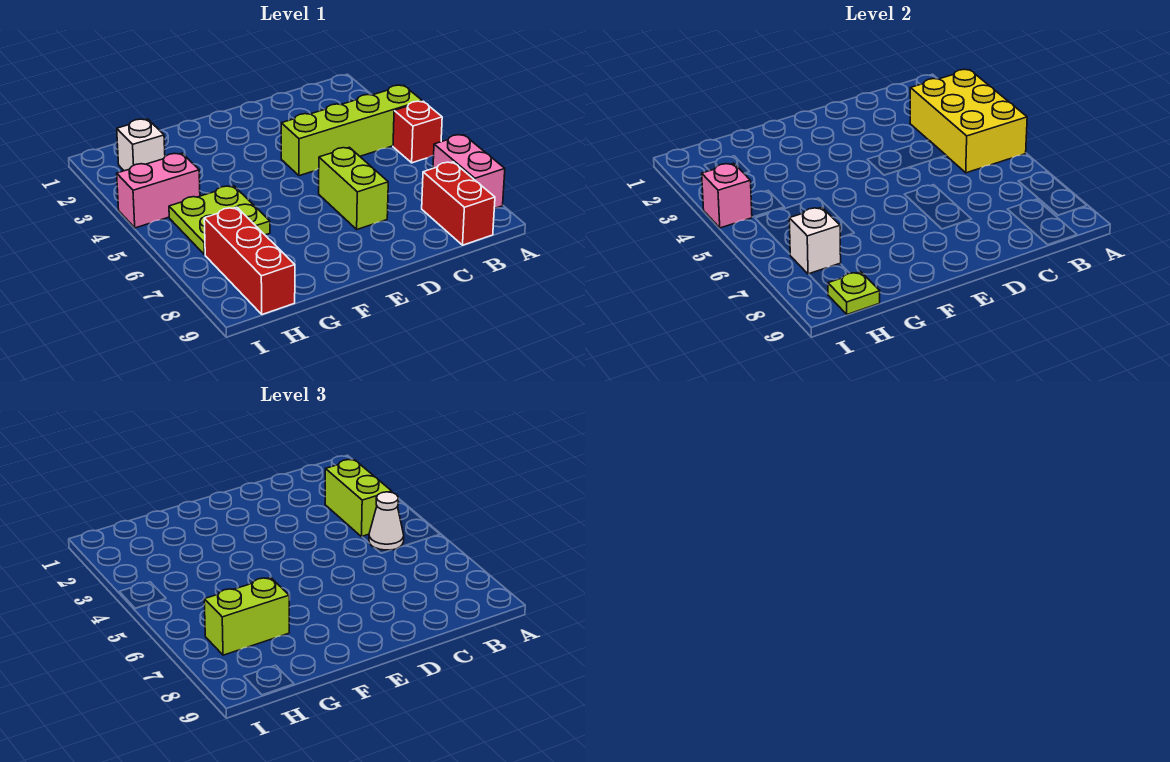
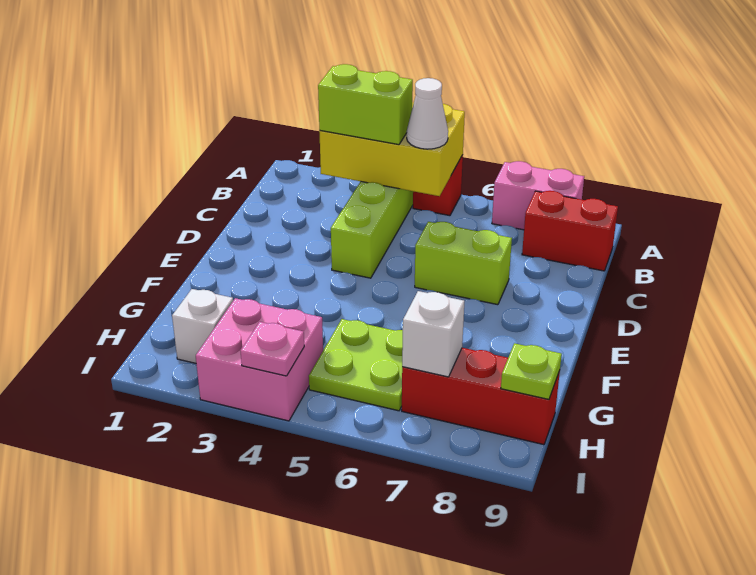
lime 1x2 brick [204,578,289,655] -> none
pink 1x2 brick [117,153,200,228] -> pink 2x2 brick [196,298,323,421]
pink 1x1 brick [702,163,752,228] -> pink 1x1 plate [241,322,304,376]

